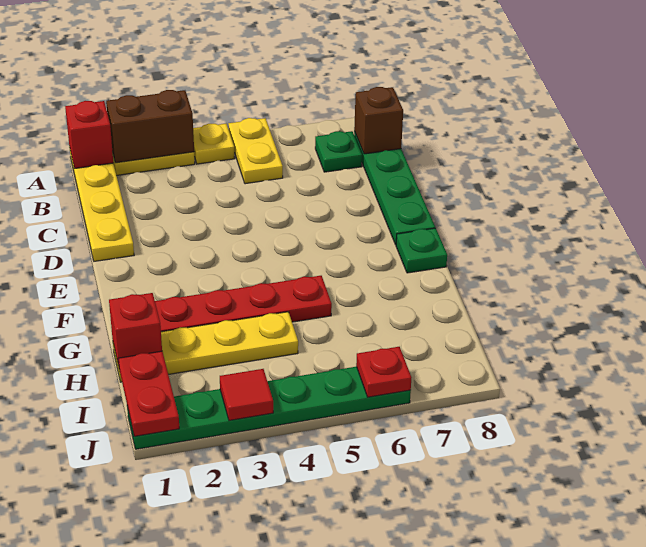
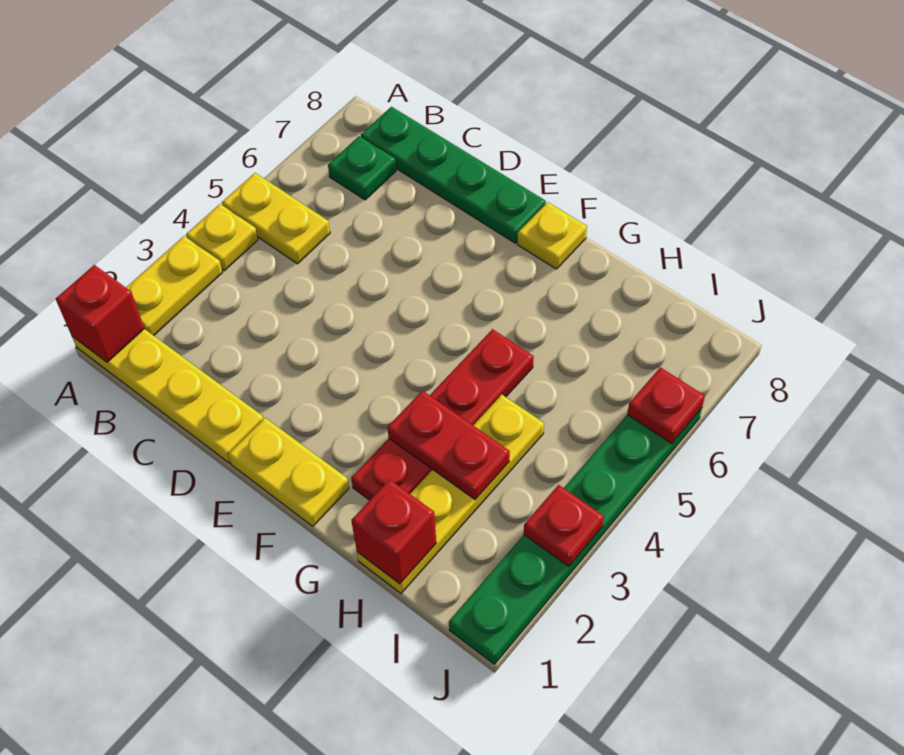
brown 1x2 brick [106,90,194,163] -> none
brown 1x1 brick [354,87,403,154] -> none
none -> yellow 1x2 plate [228,418,349,526]
green 1x1 plate [396,228,447,273] -> yellow 1x1 plate [517,202,587,269]
red 1x2 plate [118,351,179,436] -> red 1x2 plate moved to [387,391,510,500]
red 1x1 tile [220,369,273,420] -> red 1x1 plate [524,485,604,566]

